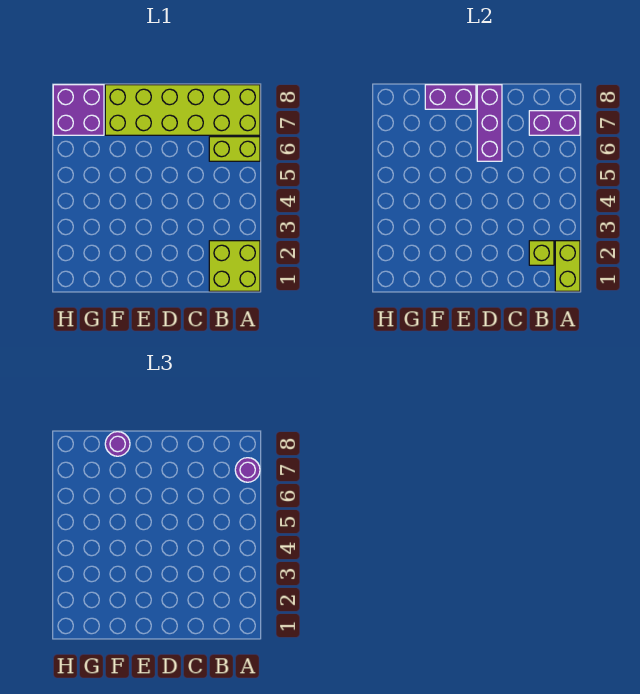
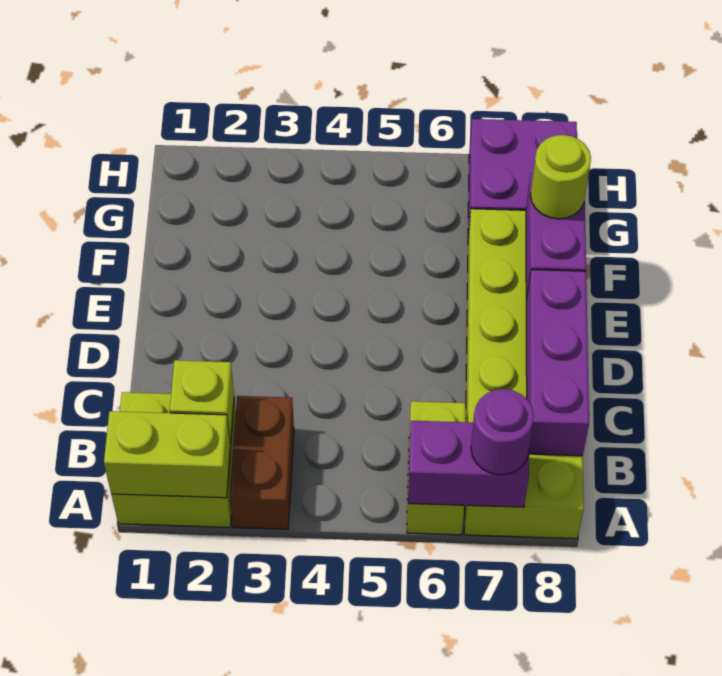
none -> brown 1x2 brick [230,396,294,529]
purple 1x2 brick [529,111,580,135] -> purple 1x2 brick turned to [408,421,529,507]
purple 1x3 brick [477,85,502,161] -> purple 1x3 brick turned to [526,270,589,456]
purple 1x1 round brick [105,432,130,456] -> lime 1x1 round brick [531,135,591,219]

